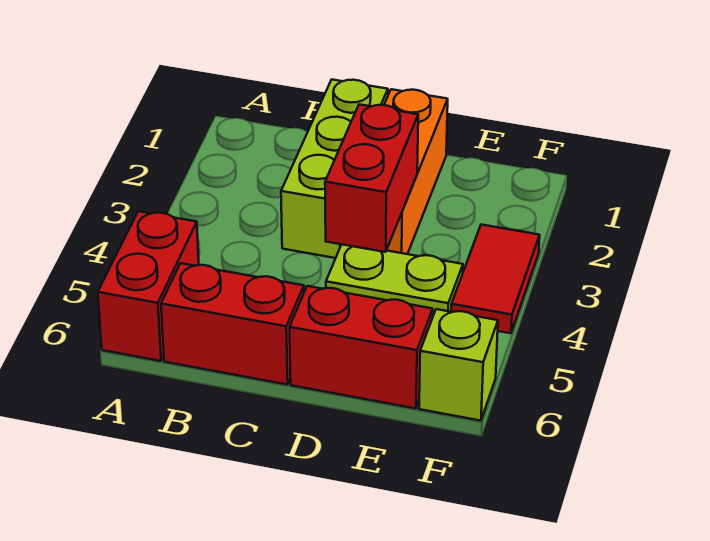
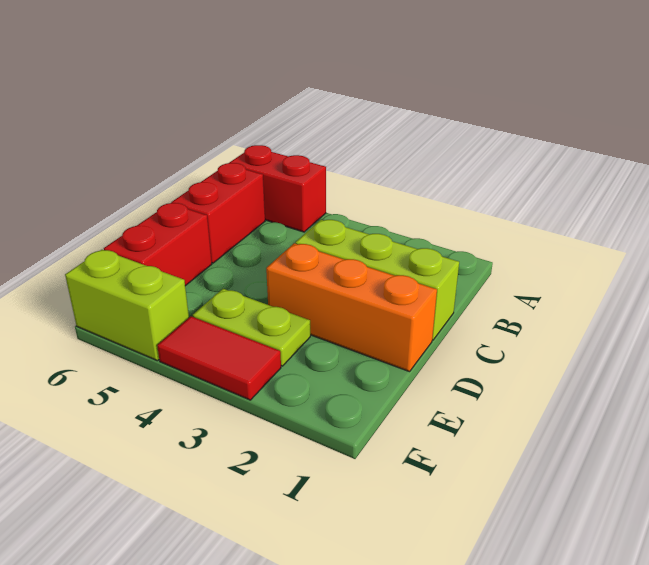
red 1x2 brick [325,104,418,252] -> none
lime 1x2 plate [326,244,463,315] -> lime 1x2 plate turned to [193,289,310,366]
lime 1x1 brick [419,309,498,421] -> lime 1x2 brick [65,250,189,361]

